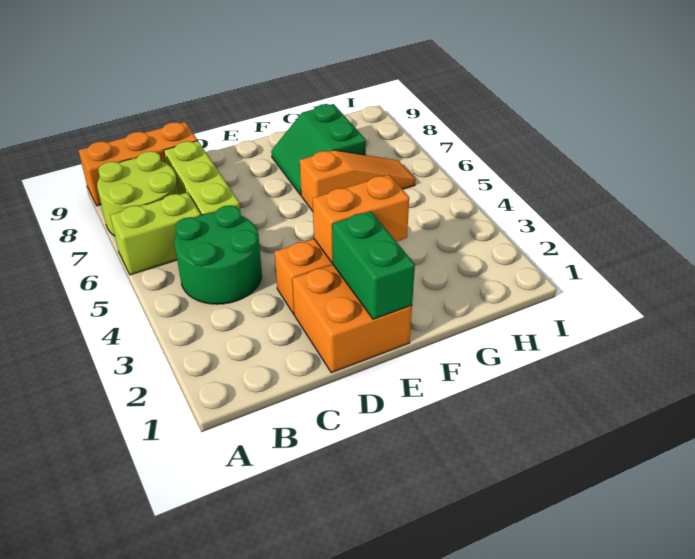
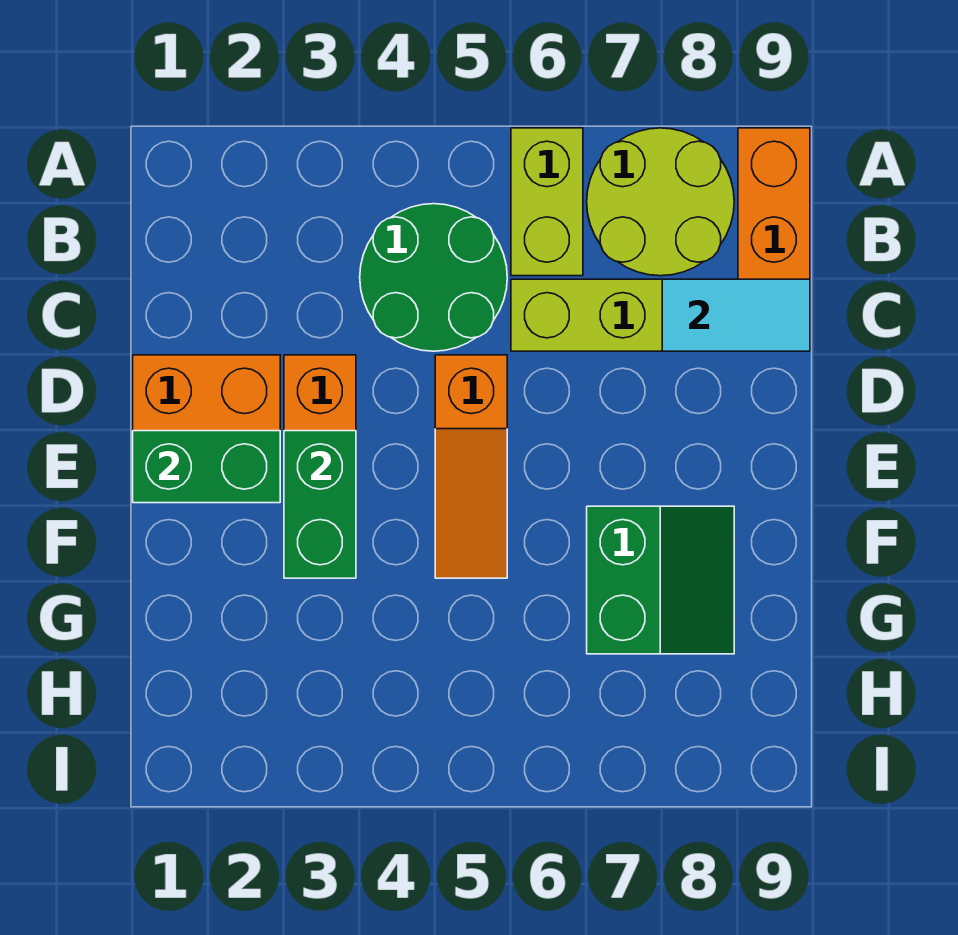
none -> cyan 1x2 tile [662,279,810,351]
orange 1x2 brick [313,175,409,263] -> green 1x2 brick [284,431,356,578]
orange 1x3 slope [300,150,415,211] -> orange 1x3 slope moved to [435,355,507,578]
green 2x2 slope [271,104,366,195] -> green 2x2 slope turned to [587,506,734,654]

